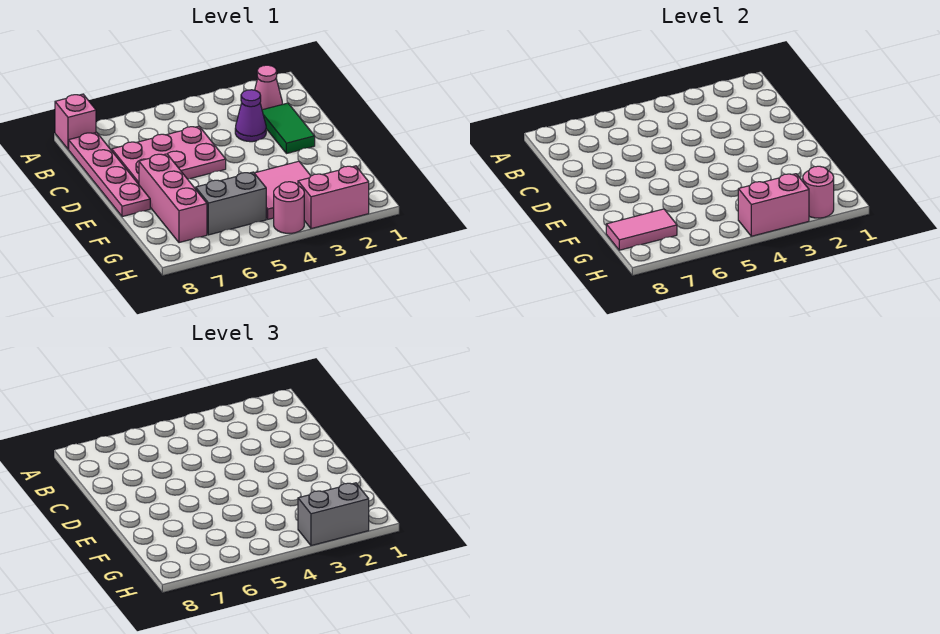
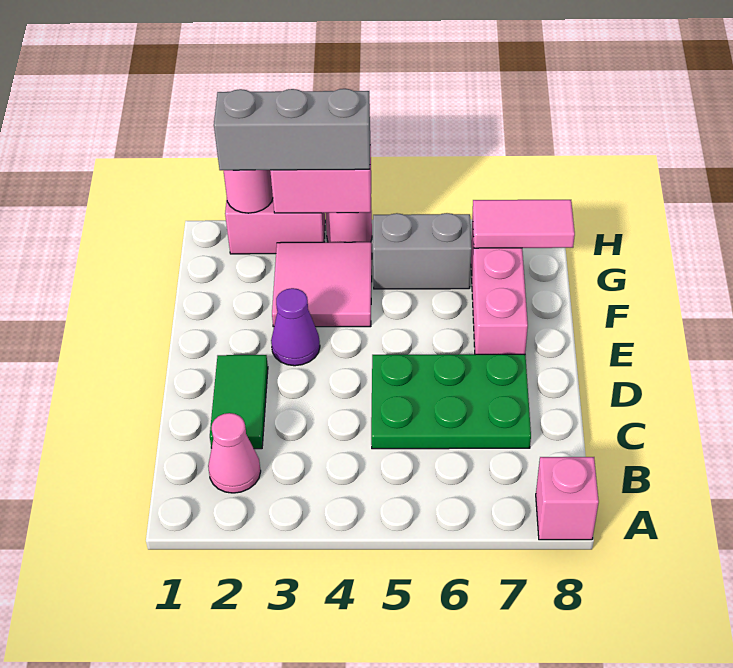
pink 1x4 plate [69,132,150,217] -> none
purple 1x1 cone [235,90,266,142] -> purple 1x1 cone moved to [271,288,320,366]
pink 2x3 plate [111,126,226,184] -> green 2x3 plate [371,354,531,449]
grey 1x2 brick [298,483,369,546] -> grey 1x3 brick [214,89,370,170]

